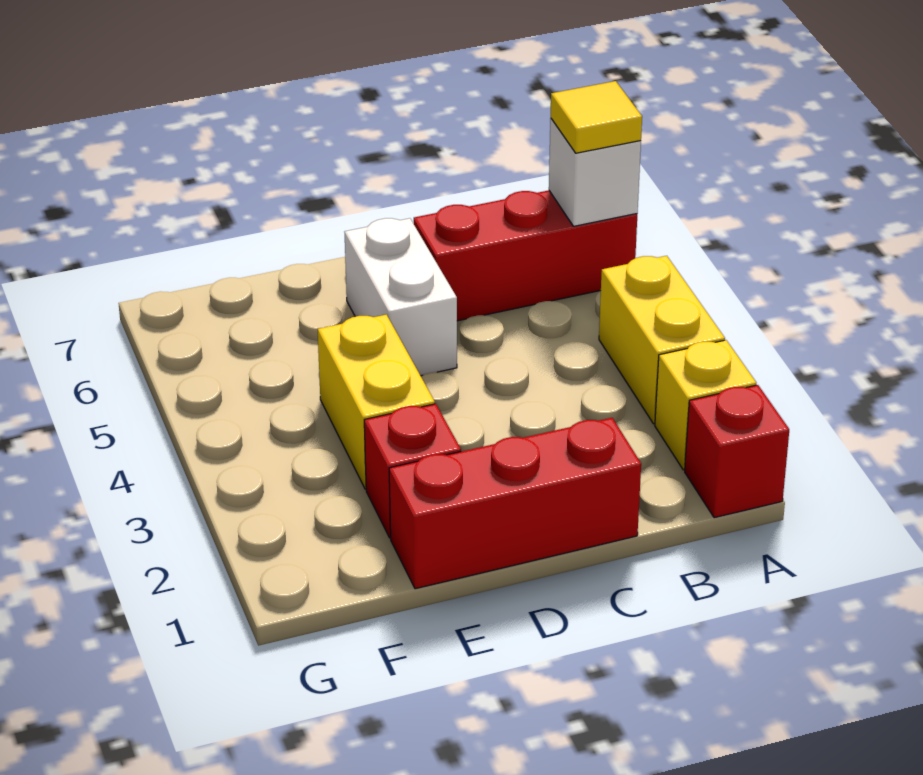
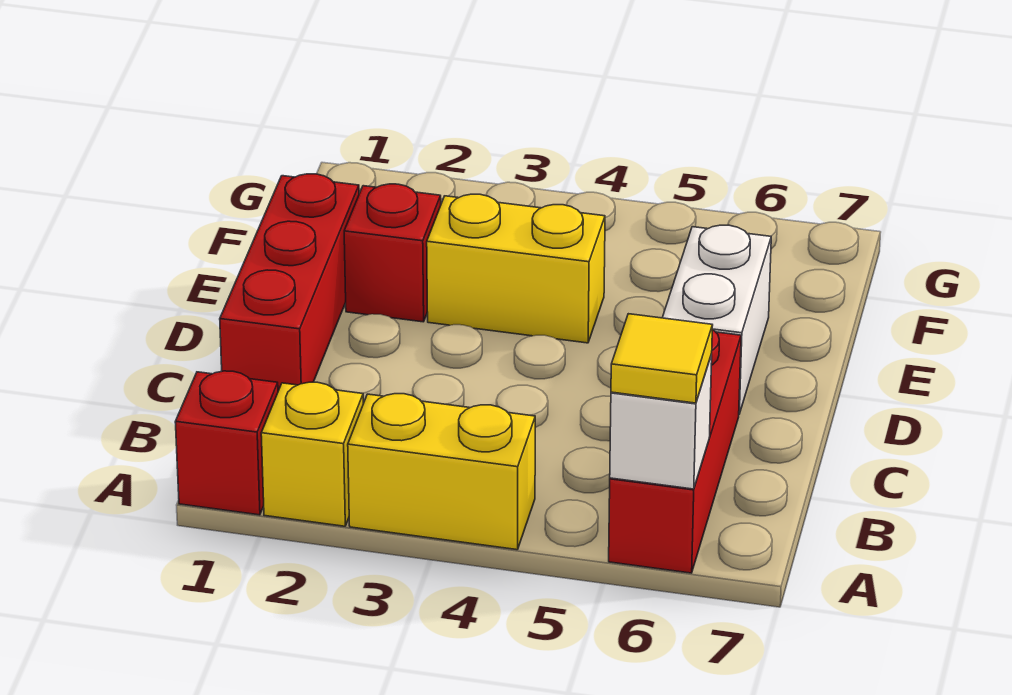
white 1x2 brick [345,218,457,376] -> white 1x2 brick turned to [662,225,771,414]

